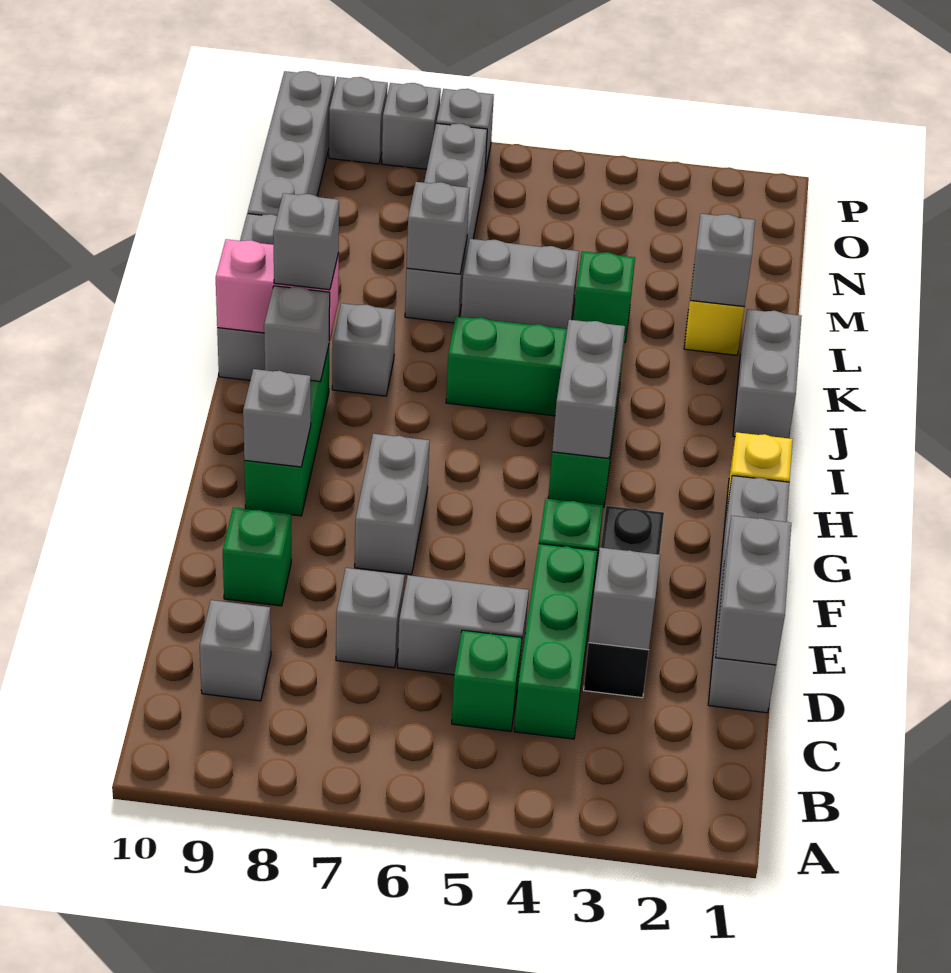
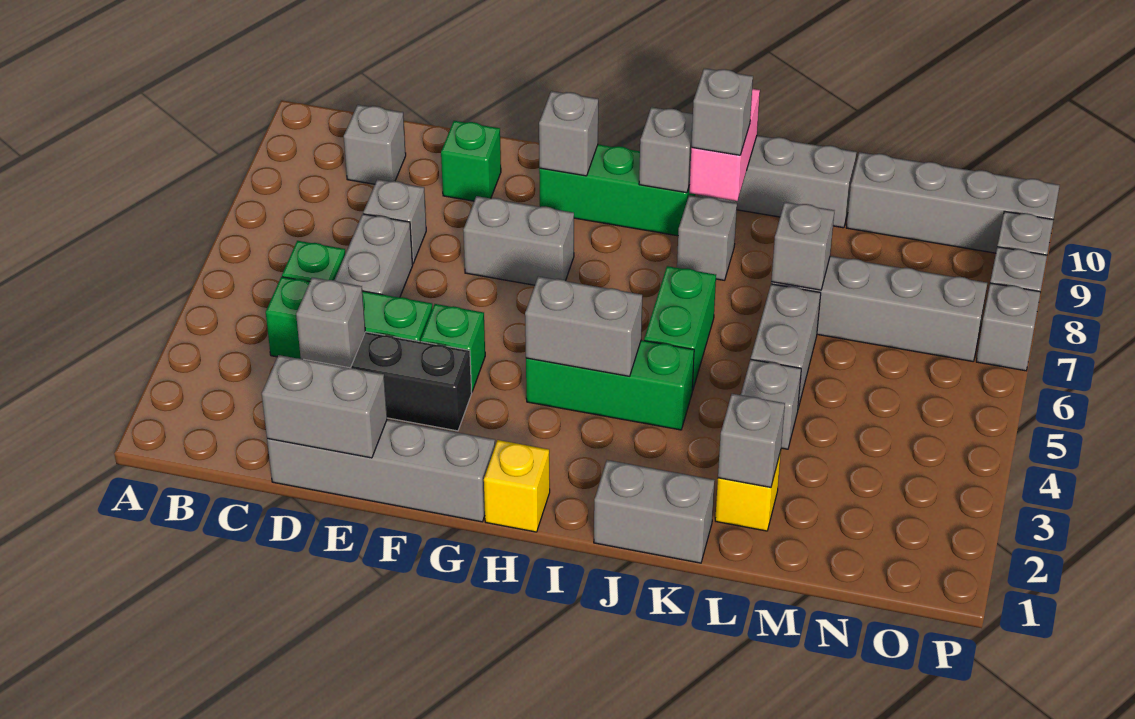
green 1x1 brick [574,251,635,342] -> grey 1x1 brick [741,359,801,449]

